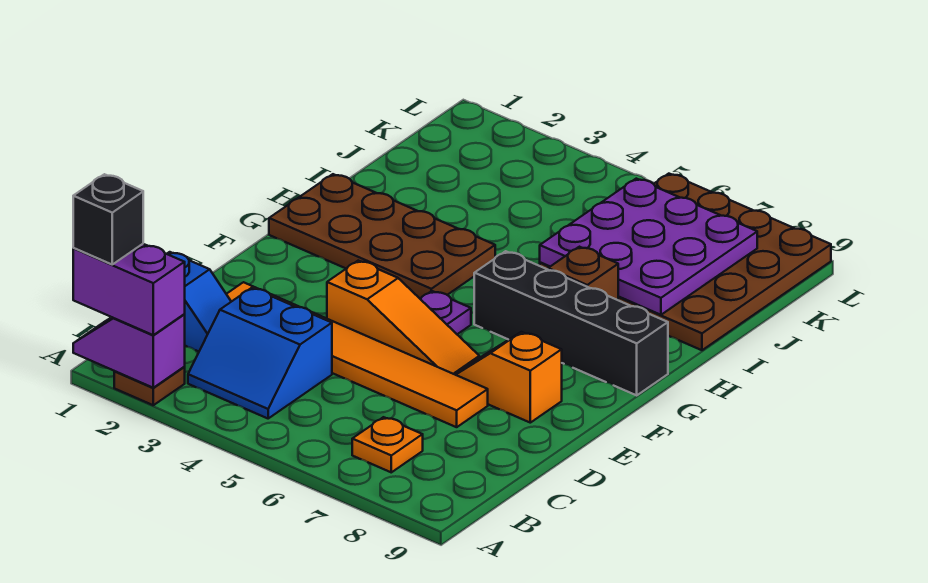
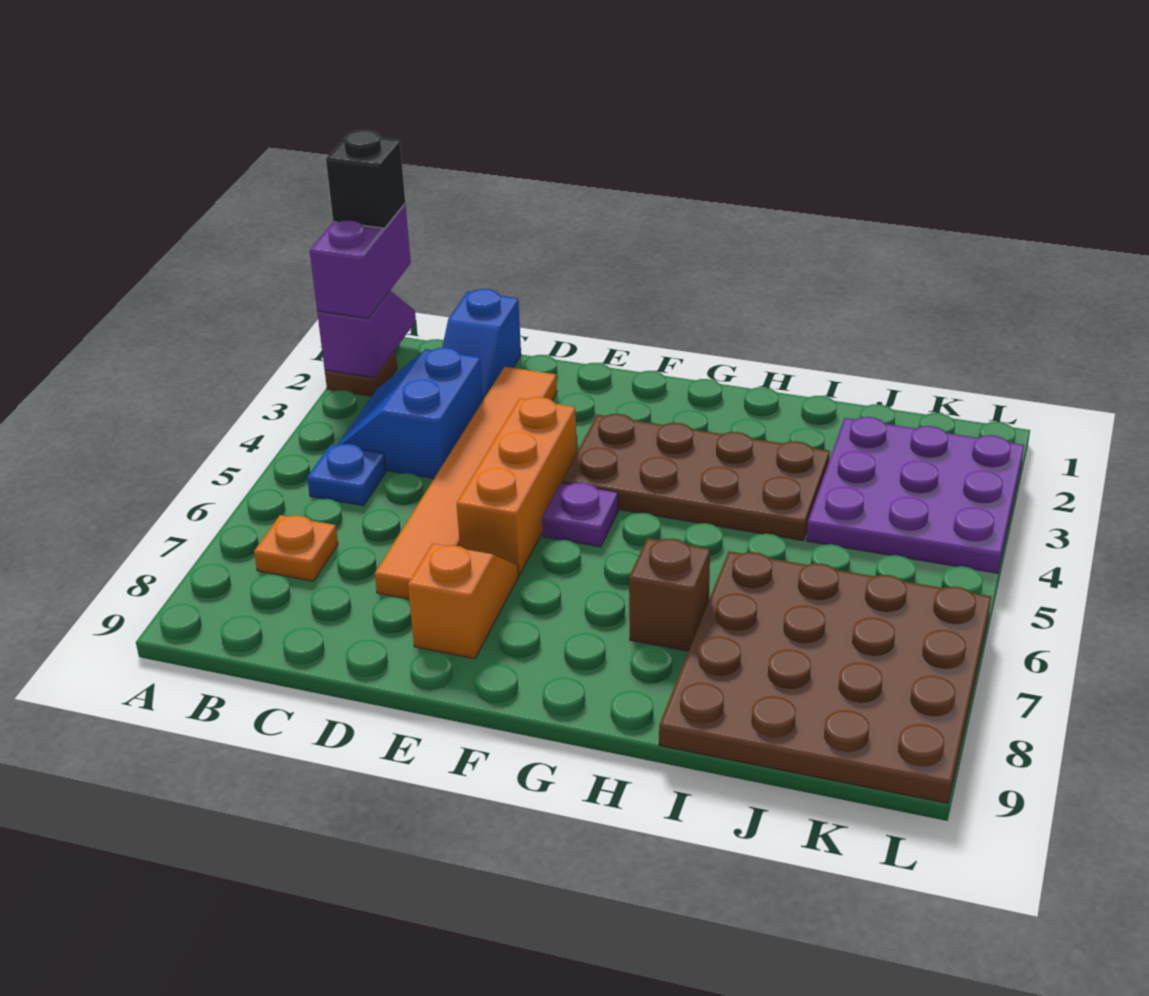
none -> blue 1x1 plate [307,444,386,506]
orange 1x3 slope [327,261,479,375] -> orange 1x3 brick [457,397,577,575]
brown 2x4 plate [269,174,495,299] -> brown 2x4 plate turned to [562,414,830,541]
black 1x4 brick [474,251,668,395] -> none
purple 3x3 plate [540,179,757,315] -> purple 3x3 plate moved to [807,417,1024,573]

